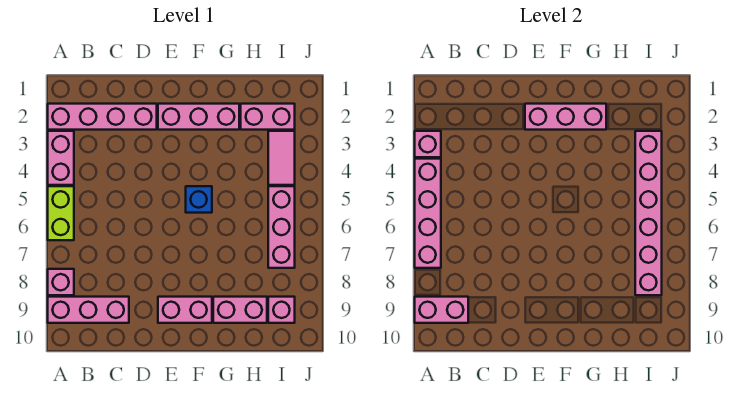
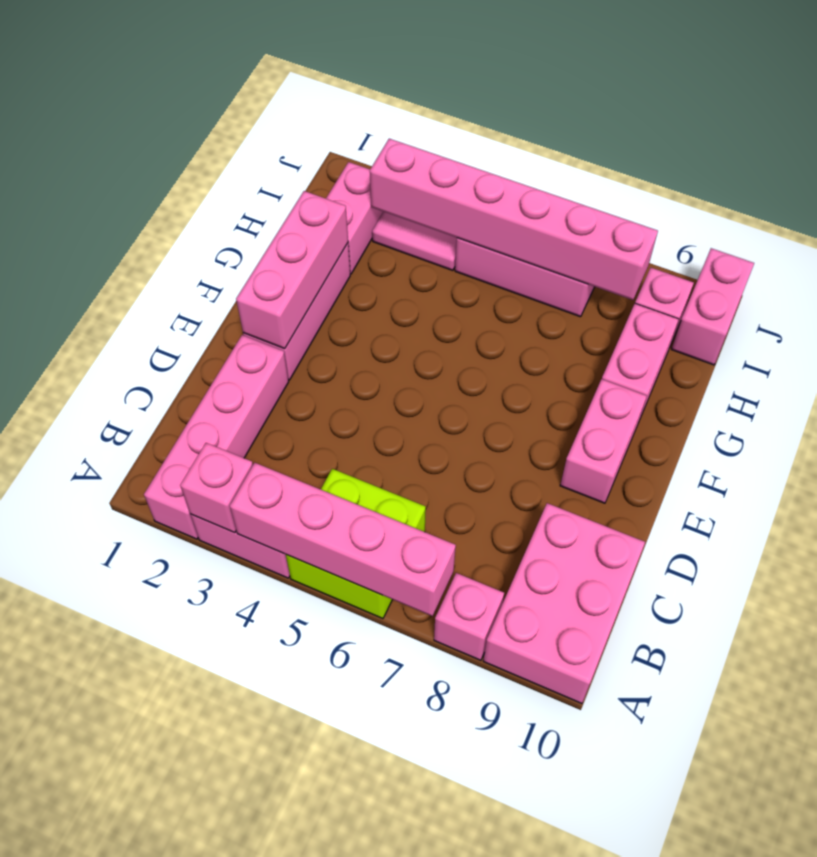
lime 1x2 brick [48,186,74,240] -> lime 2x2 brick [286,469,426,619]
pink 1x3 brick [48,297,129,323] -> pink 2x3 brick [483,503,645,704]
pink 1x2 brick [415,297,468,323] -> pink 1x2 brick moved to [671,248,754,365]
blue 1x1 brick [186,186,212,213] -> none

